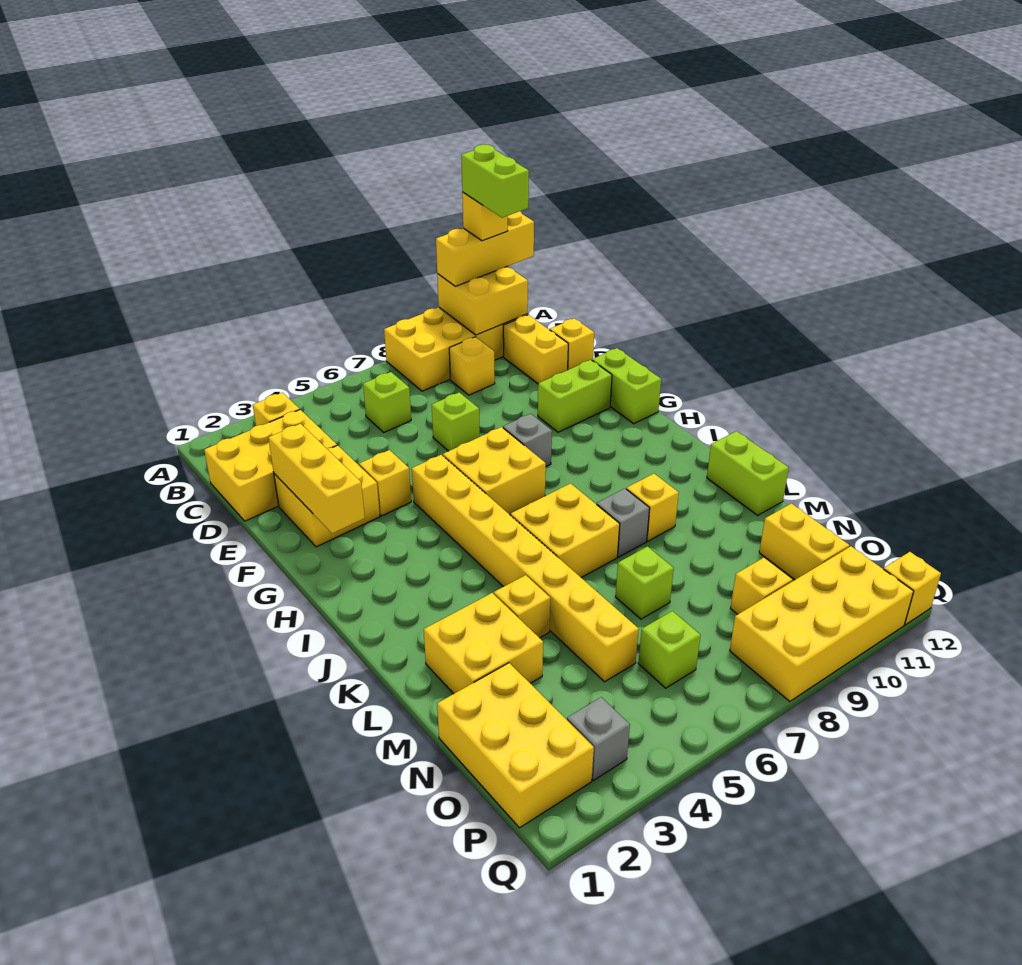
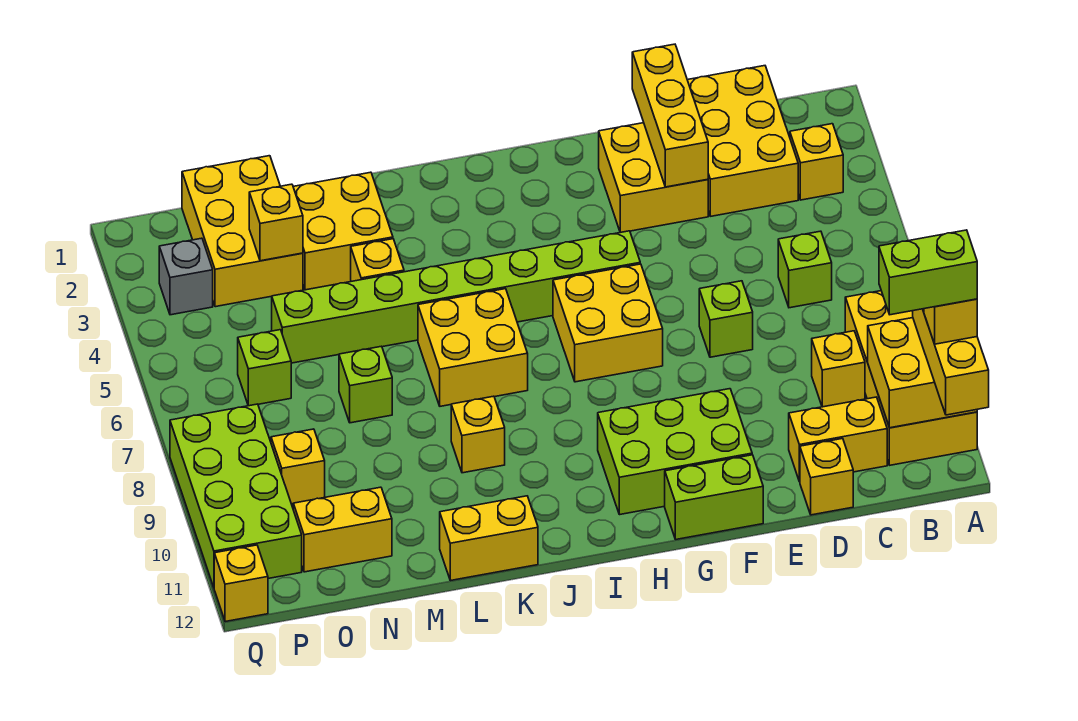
yellow 1x3 brick [268,424,365,533] -> yellow 1x3 brick turned to [632,44,708,187]
yellow 1x1 brick [359,450,411,516] -> yellow 1x1 brick moved to [249,184,303,261]
lime 1x2 brick [538,360,612,432] -> lime 2x3 brick [598,389,752,515]
yellow 1x8 brick [412,455,639,682] -> lime 1x8 brick [272,231,640,363]
grey 1x1 brick [503,414,552,466] -> none
grey 1x1 brick [597,489,650,557] -> none
lime 1x2 brick [707,431,789,515] -> yellow 1x2 brick [440,496,538,581]
yellow 2x3 brick [437,663,594,828] -> yellow 2x3 brick turned to [182,156,303,307]
yellow 2x4 brick [730,546,914,701] -> lime 2x4 brick [170,404,302,587]

